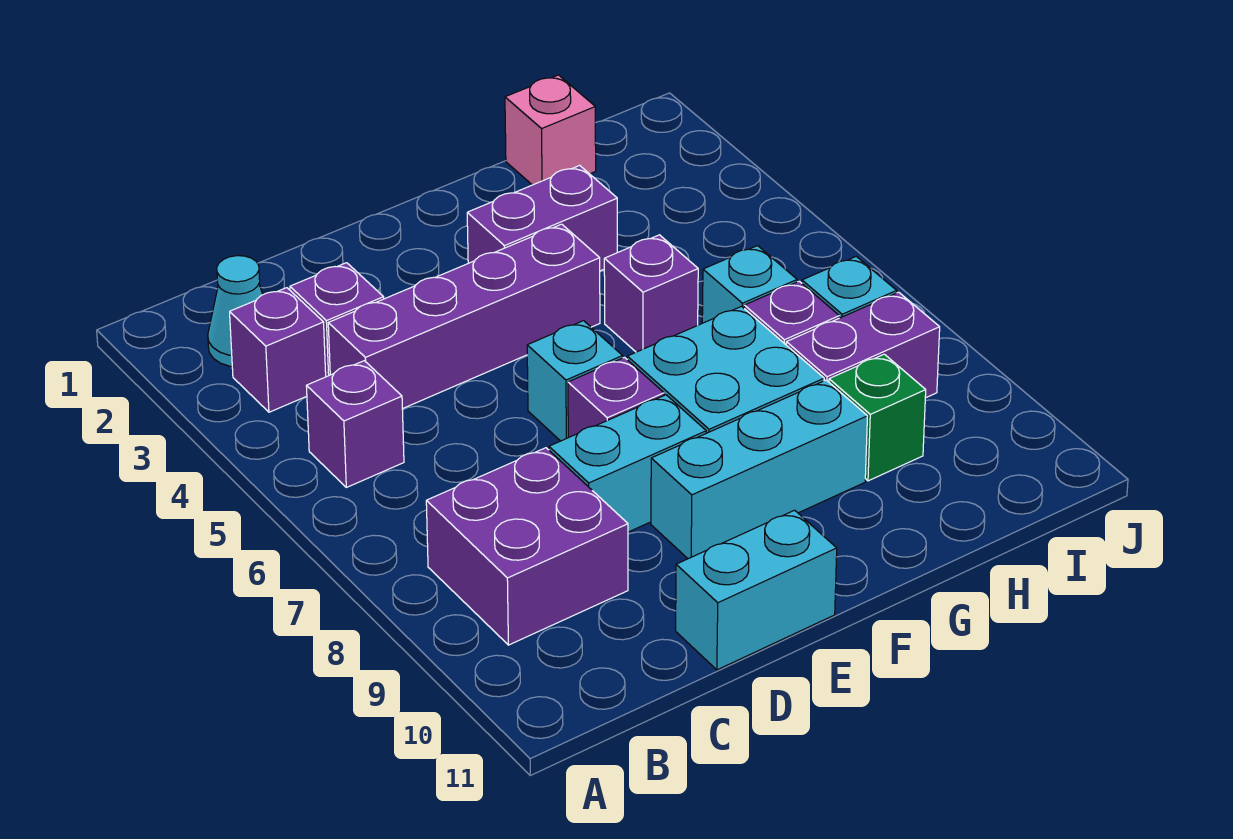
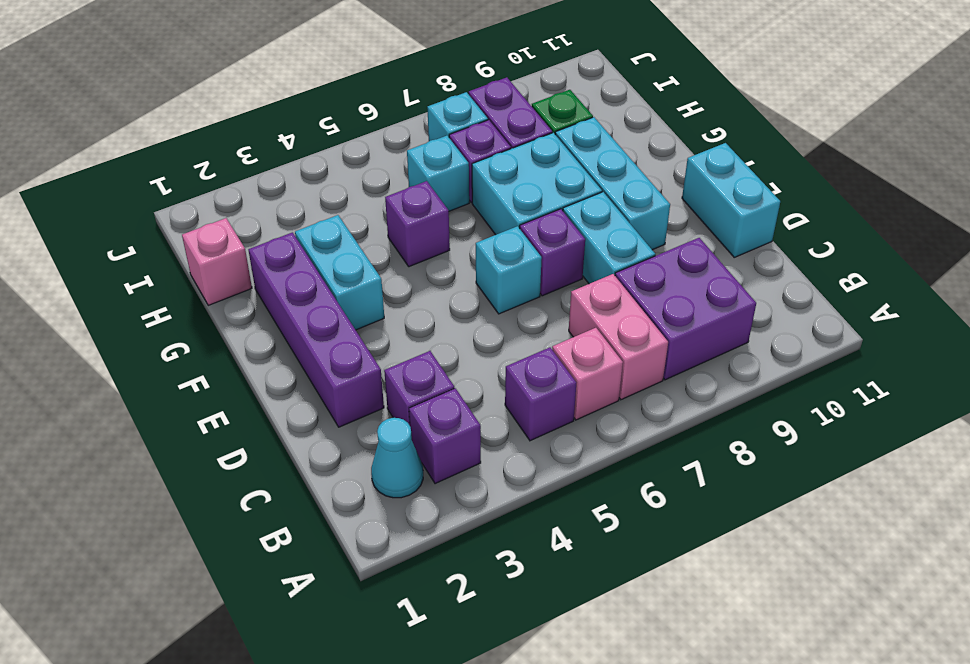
none -> pink 1x1 brick [552,328,623,420]
none -> pink 1x2 brick [569,274,668,400]
purple 1x4 brick [328,224,600,409] -> purple 1x4 brick moved to [248,232,384,427]
purple 1x2 brick [467,165,617,271] -> cyan 1x2 brick [295,215,384,330]

